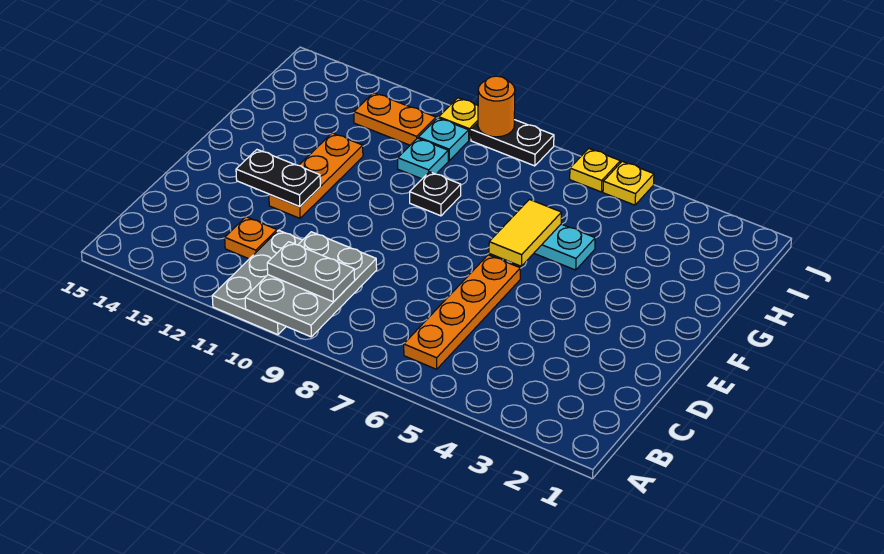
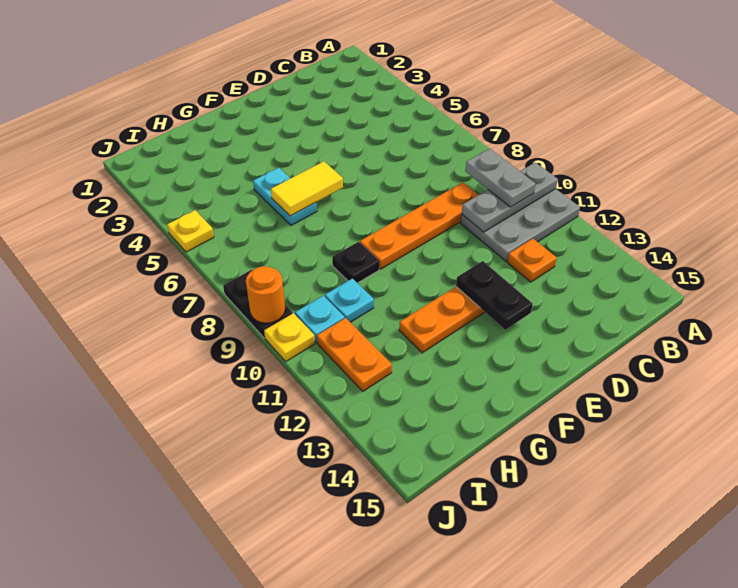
grey 2x3 plate [245,232,377,337] -> grey 1x3 plate [462,162,558,232]
orange 1x4 plate [404,255,520,369] -> orange 1x4 plate moved to [360,182,478,269]
yellow 1x1 plate [570,149,620,192] -> none

